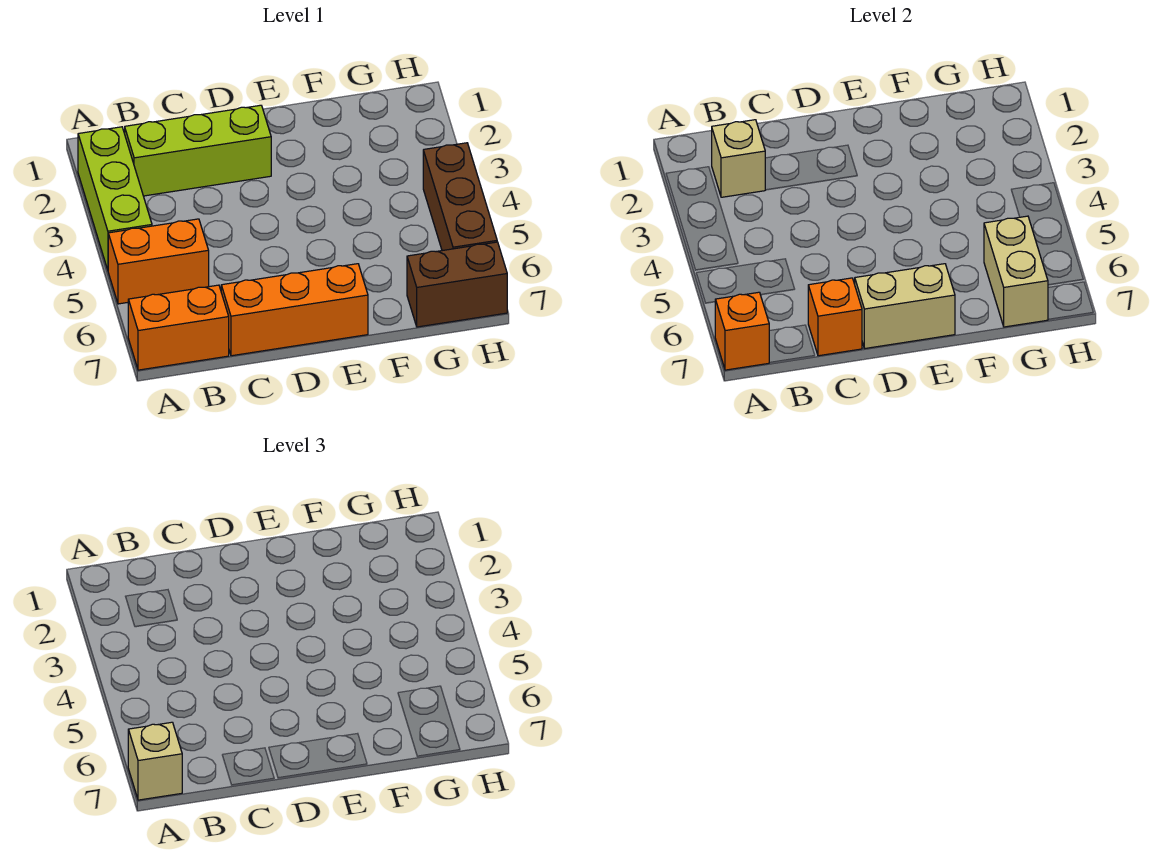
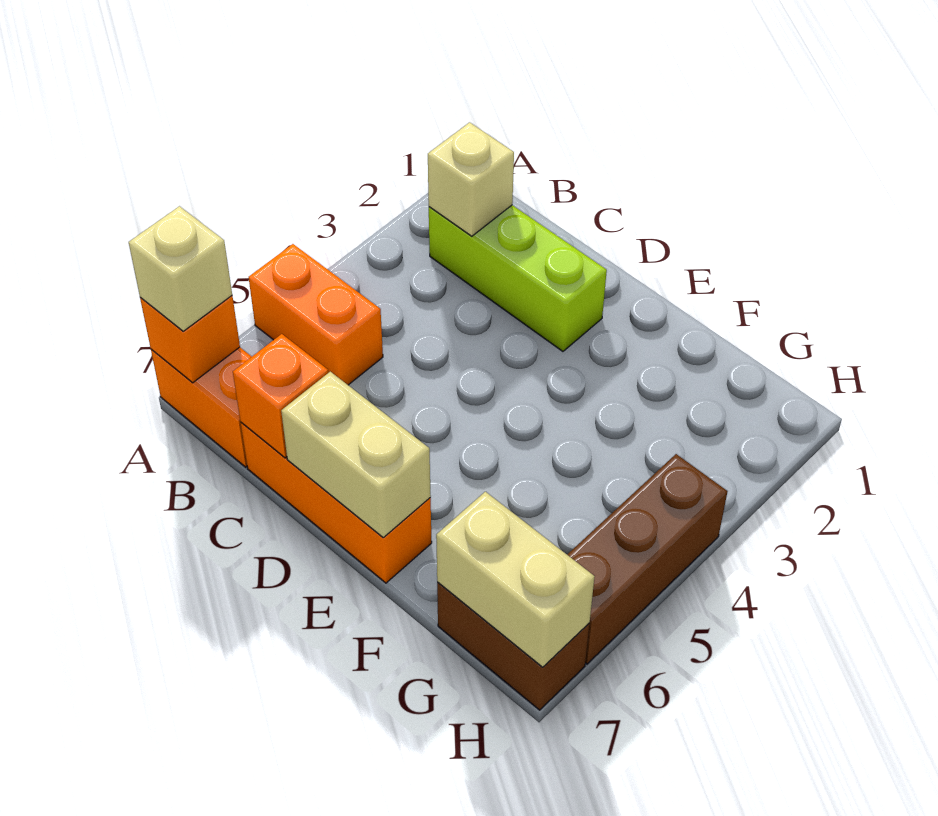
lime 1x3 brick [78,127,152,270] -> none
tan 1x2 brick [984,216,1048,327] -> tan 1x2 brick turned to [436,492,595,667]

